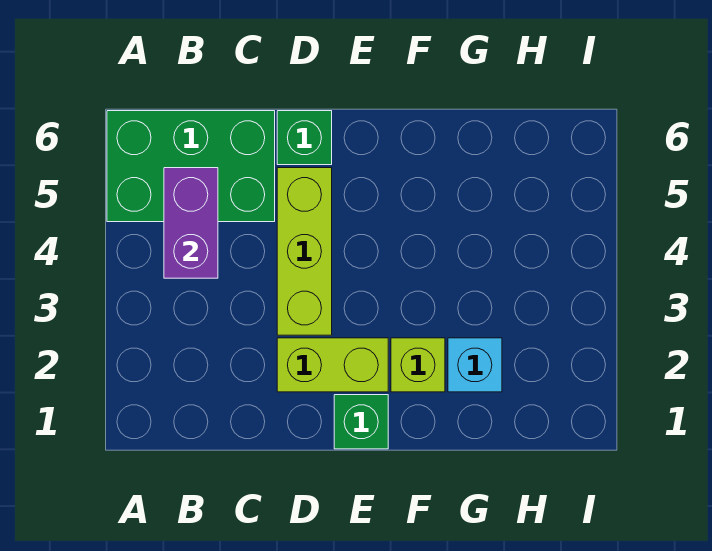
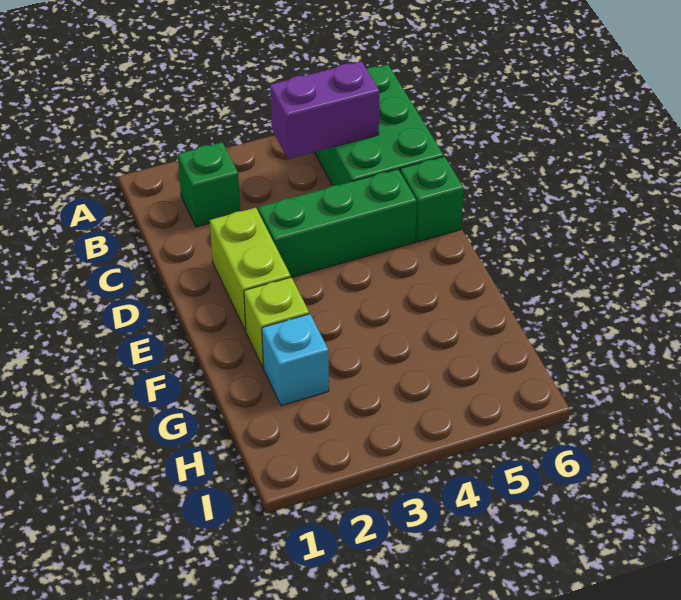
lime 1x3 brick [277,168,332,335] -> green 1x3 brick [258,169,417,277]
green 1x1 brick [334,395,388,449] -> green 1x1 brick moved to [178,142,240,227]

